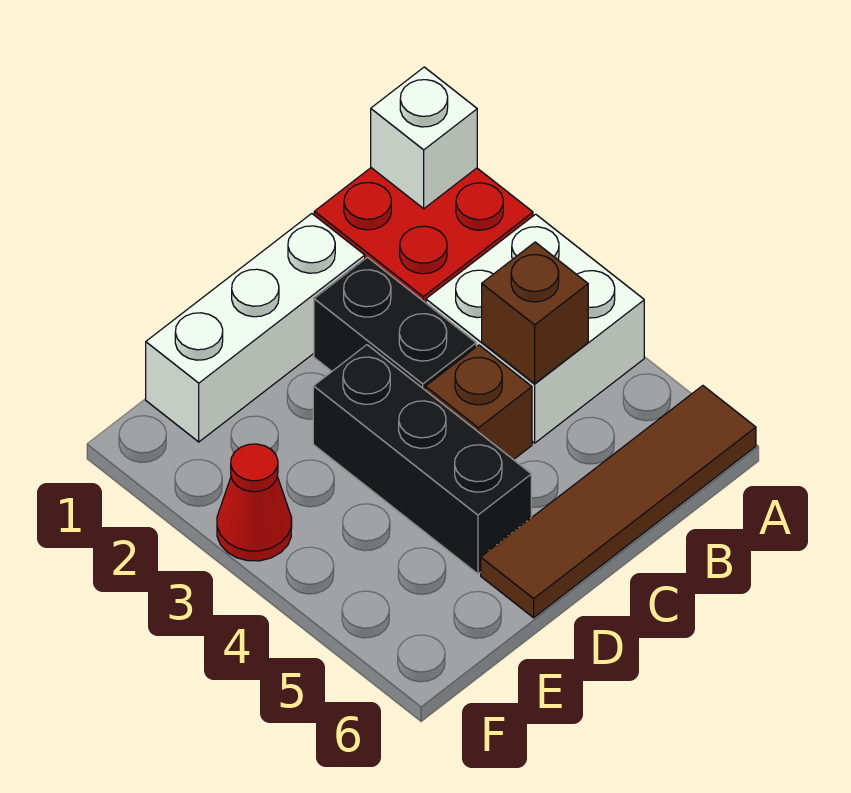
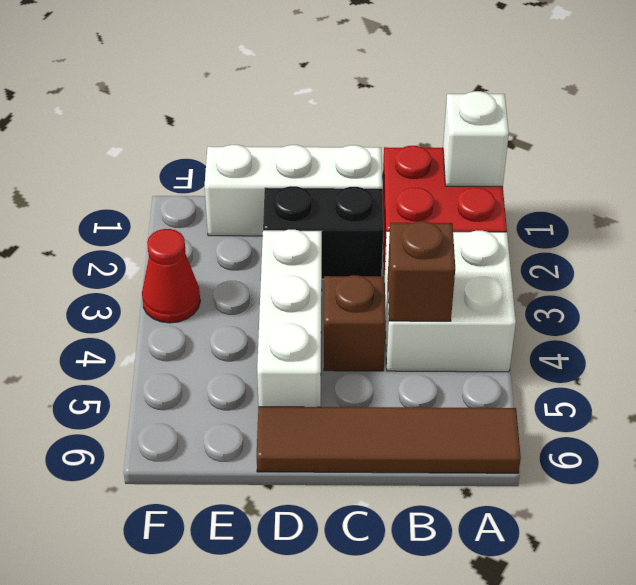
black 1x2 brick [314,257,476,390] -> black 1x2 brick turned to [263,186,383,279]
black 1x3 brick [313,345,531,574] -> white 1x3 brick [257,230,322,407]

